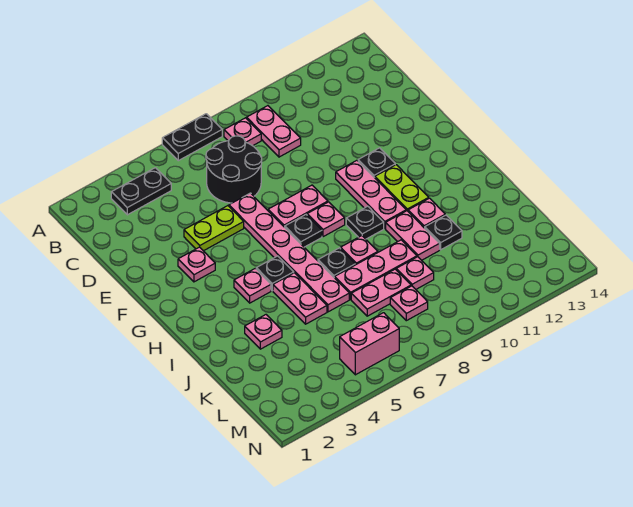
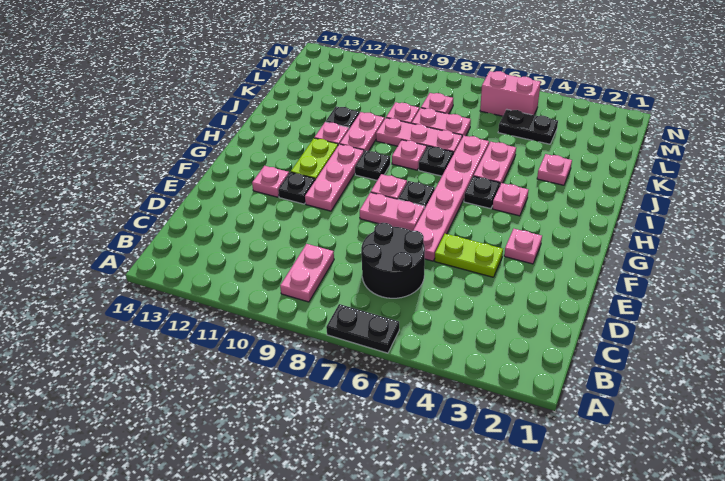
black 1x2 plate [111,168,171,215] -> black 1x2 plate moved to [498,109,558,144]
pink 1x1 plate [224,118,261,146] -> pink 1x1 plate moved to [252,166,289,197]

